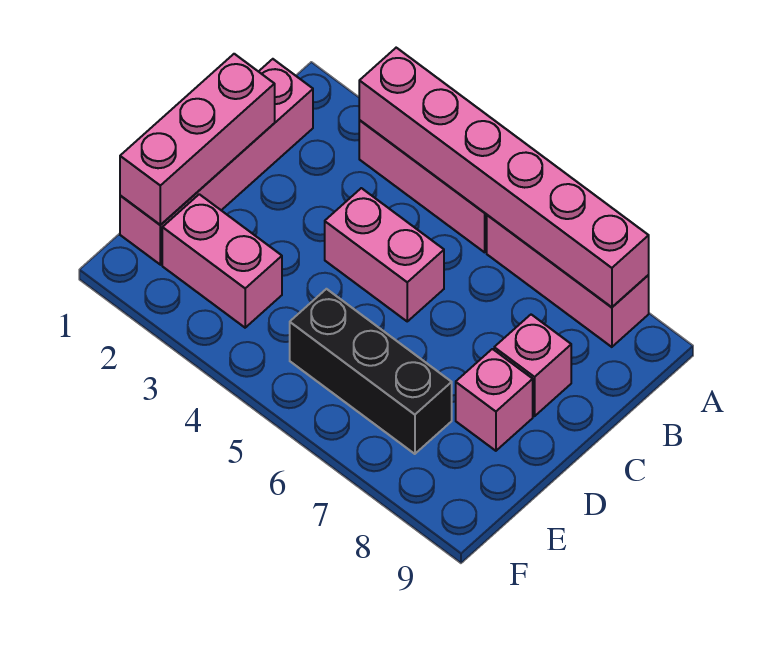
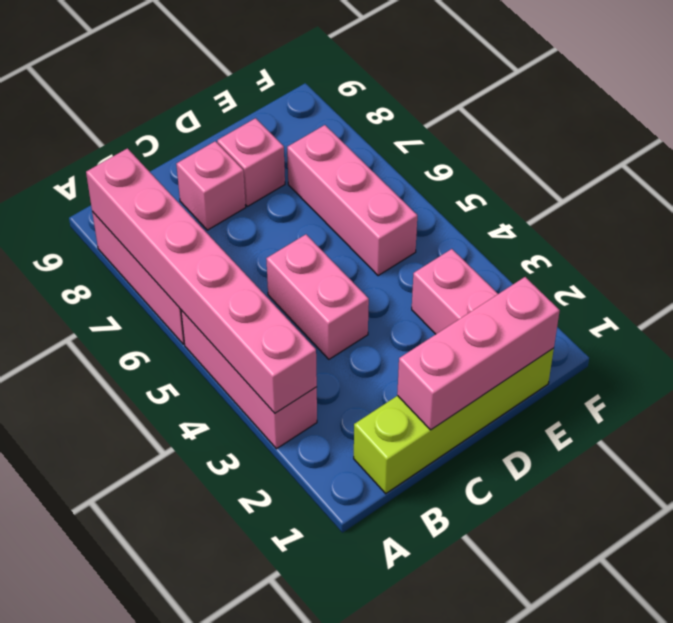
pink 1x4 brick [120,59,313,265] -> lime 1x4 brick [354,348,554,494]
black 1x3 brick [290,289,452,454] -> pink 1x3 brick [287,125,417,276]

